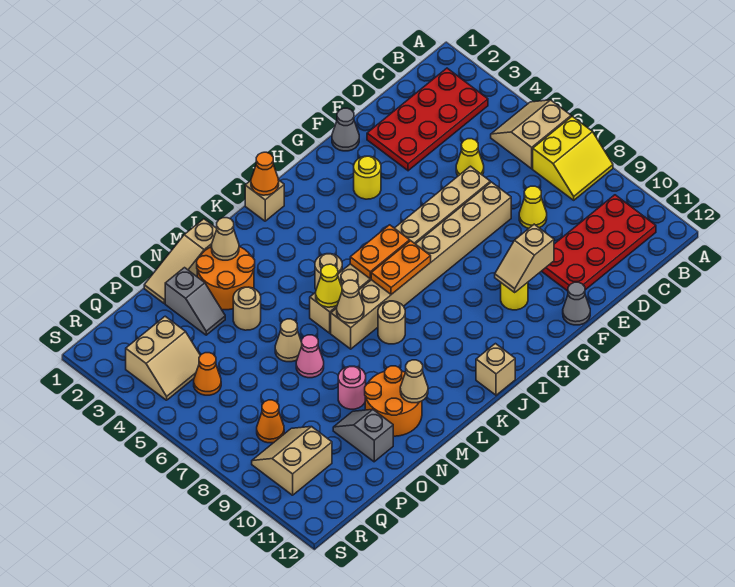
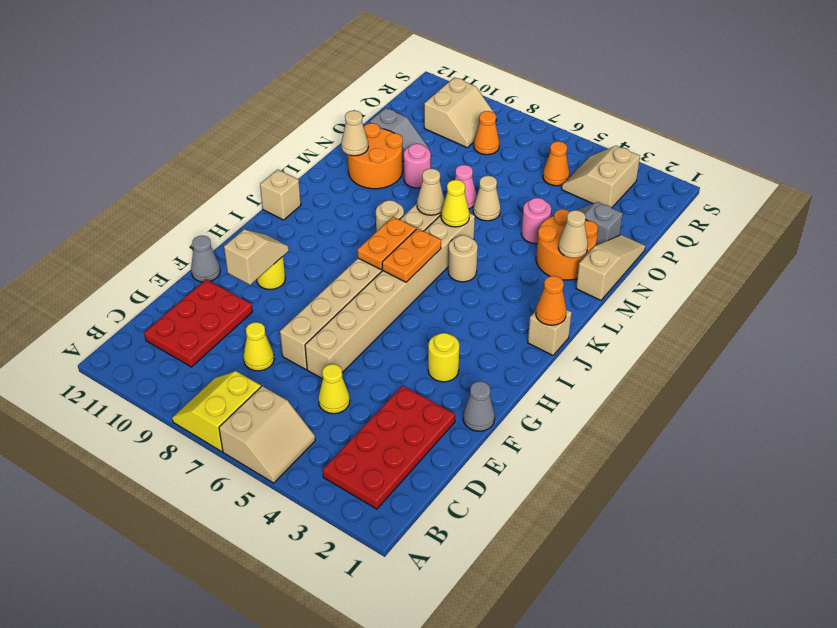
red 2x4 plate [542,195,656,291] -> red 2x3 plate [144,280,252,367]
tan 1x1 round brick [233,287,261,330] -> pink 1x1 round brick [521,198,551,244]

